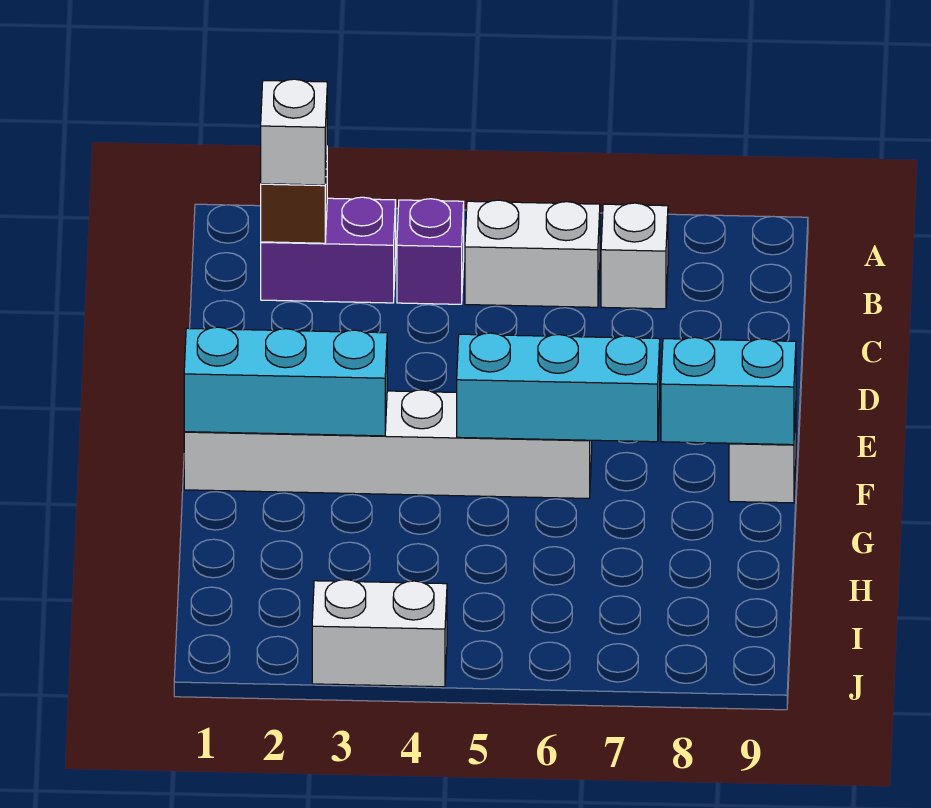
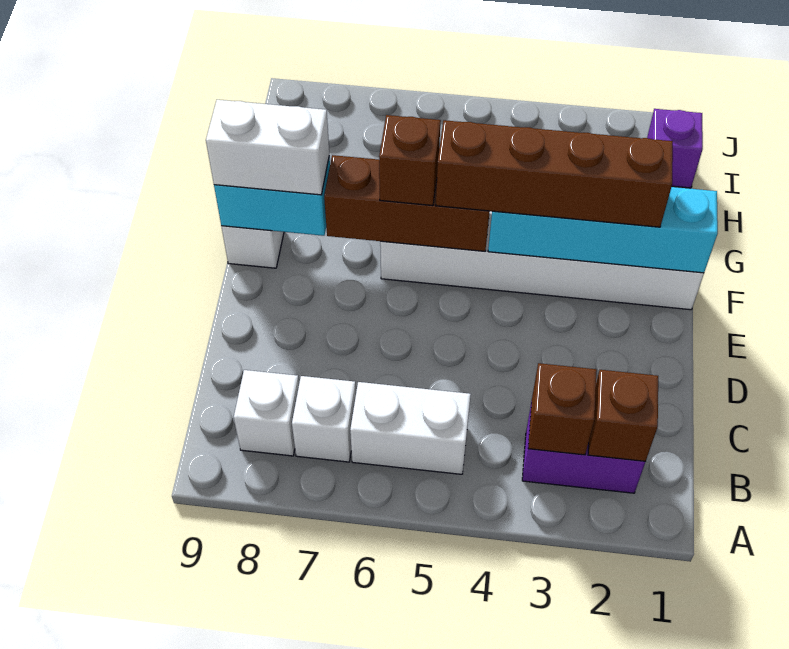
white 1x1 brick [261,79,327,185] -> white 1x1 brick moved to [234,370,299,456]
none -> brown 1x1 brick [528,363,597,455]
purple 1x1 brick [397,199,464,304] -> purple 1x1 brick moved to [647,109,703,188]
cyan 1x3 brick [184,327,387,436] -> cyan 1x4 brick [488,187,718,273]
none -> brown 1x4 brick [436,120,673,227]
cyan 1x3 brick [457,333,660,442] -> brown 1x3 brick [324,155,490,251]
none -> brown 1x1 brick [379,115,441,206]
white 1x2 brick [312,580,447,687] -> white 1x2 brick moved to [206,100,329,195]

